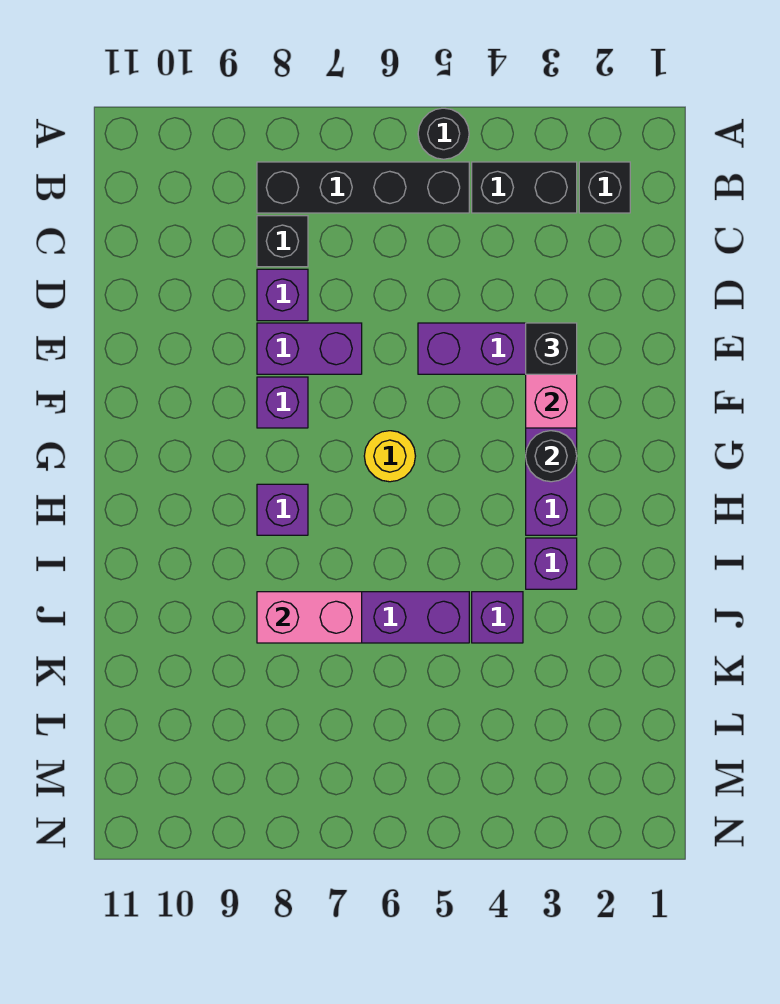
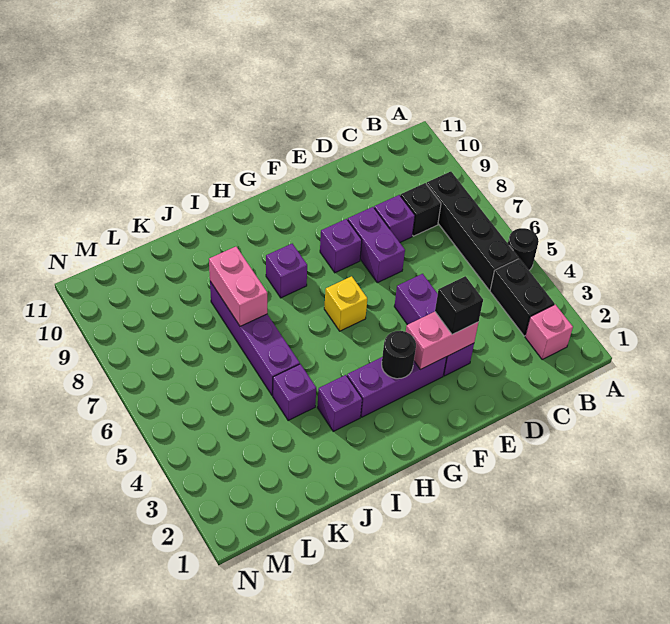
black 1x1 brick [579,162,630,213] -> pink 1x1 brick [525,304,573,359]
yellow 1x1 round brick [364,431,415,482] -> yellow 1x1 brick [324,276,367,331]

